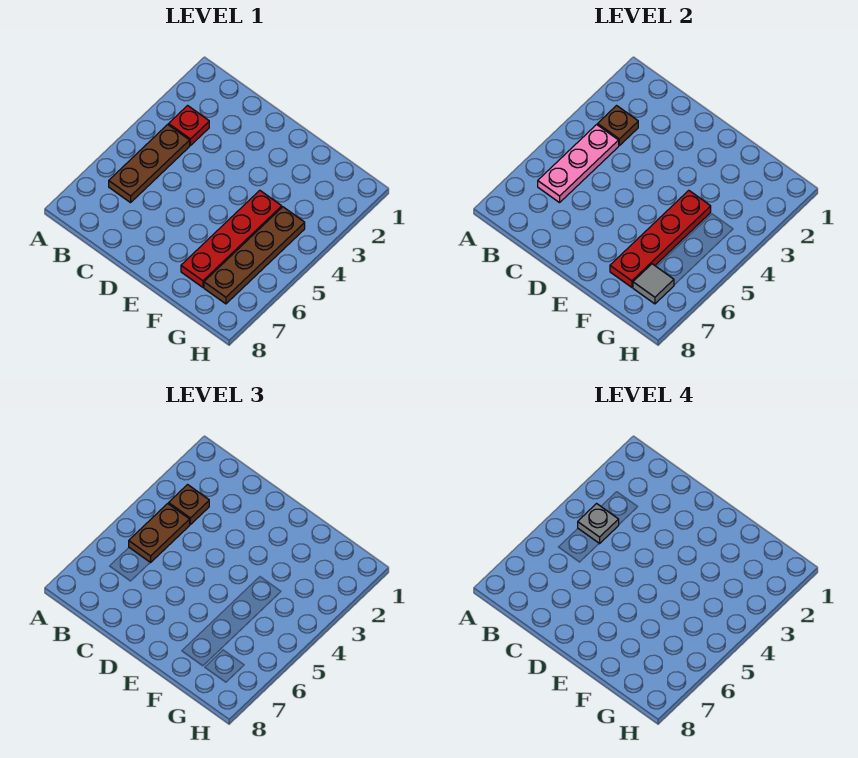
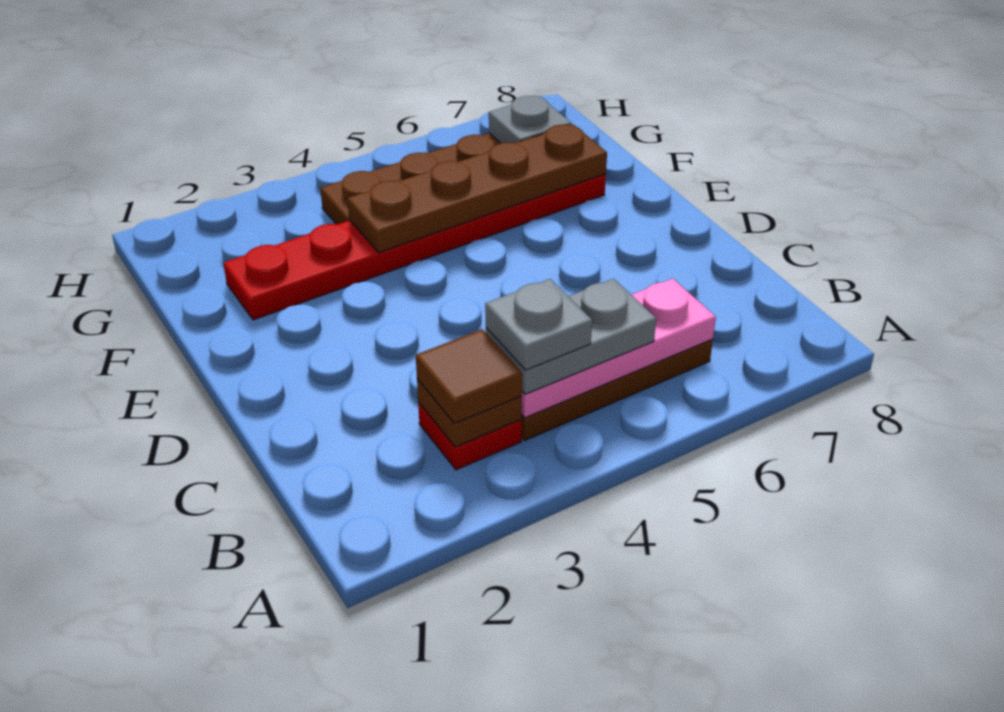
brown 1x1 plate [169,485,209,524] -> brown 1x1 tile [416,329,522,424]
brown 1x2 plate [129,504,190,563] -> grey 1x2 plate [486,279,656,394]
red 1x4 plate [181,190,282,287] -> red 1x6 plate [223,174,606,320]
red 1x4 plate [610,190,711,287] -> brown 1x4 plate [347,124,607,253]
grey 1x1 tile [633,264,674,304] -> grey 1x1 plate [489,96,571,143]

